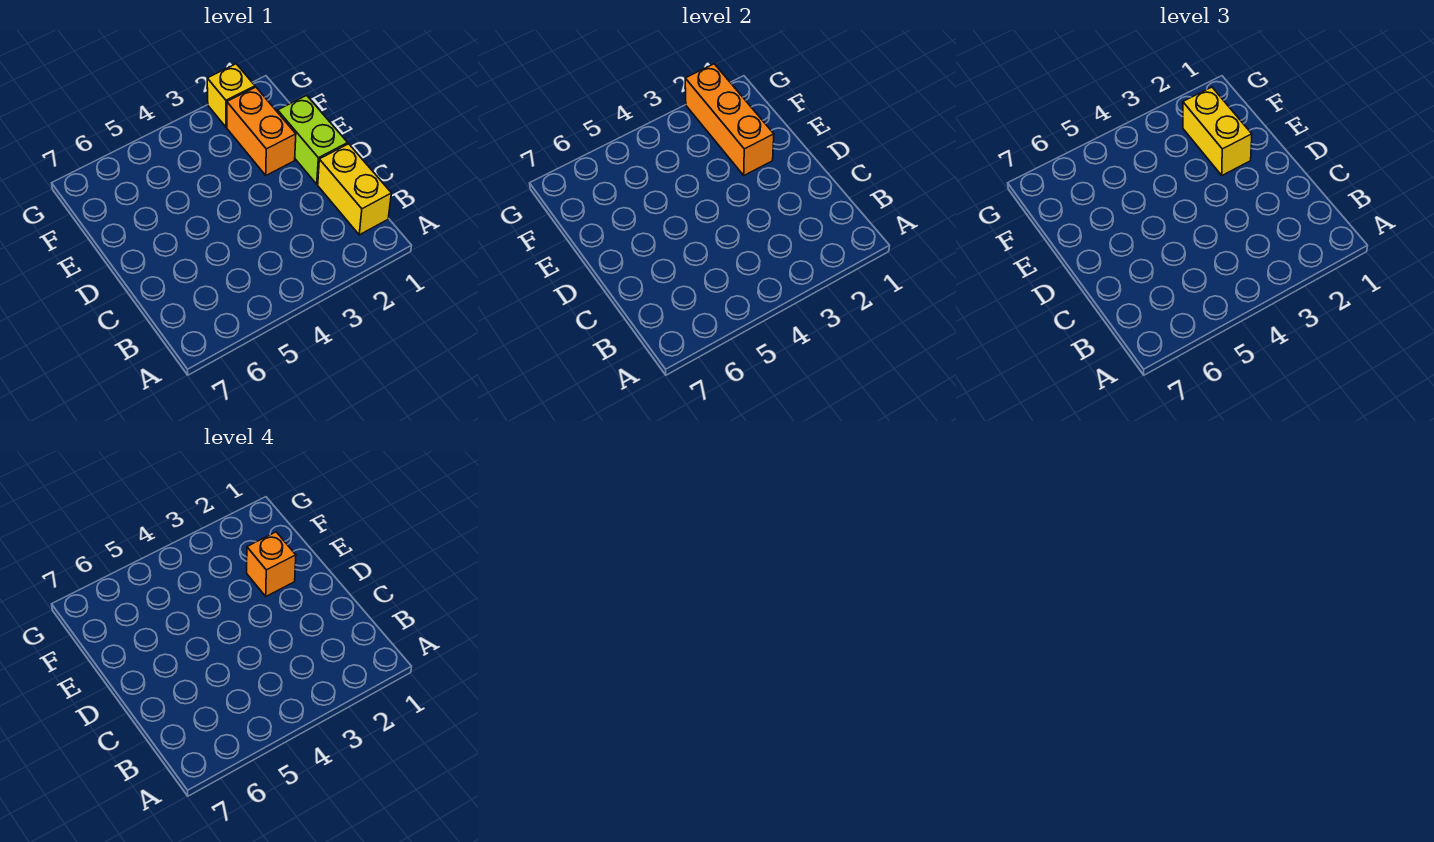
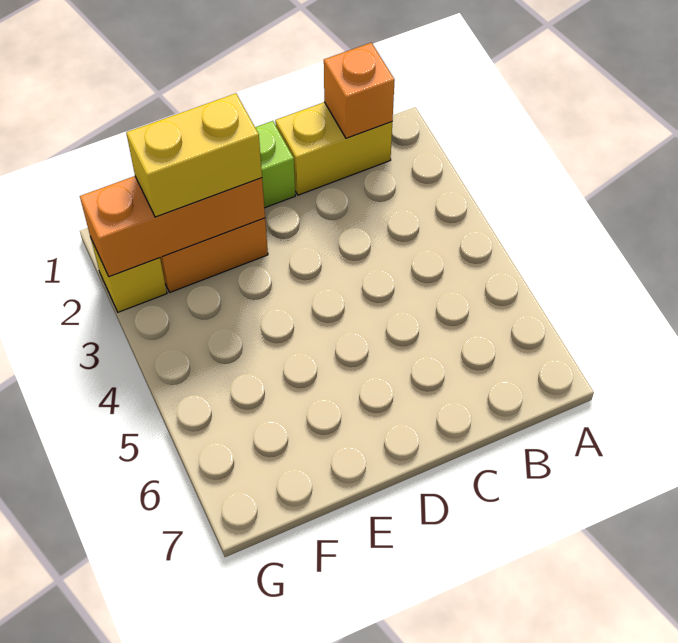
orange 1x1 brick [247,532,296,596] -> orange 1x1 brick moved to [324,43,395,138]

